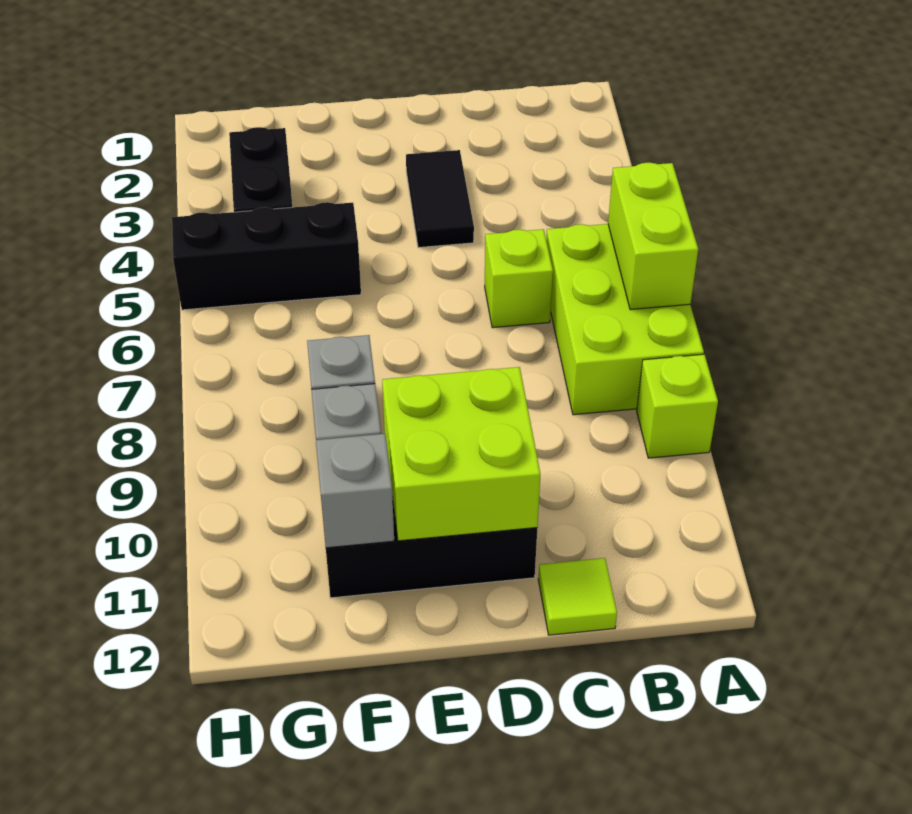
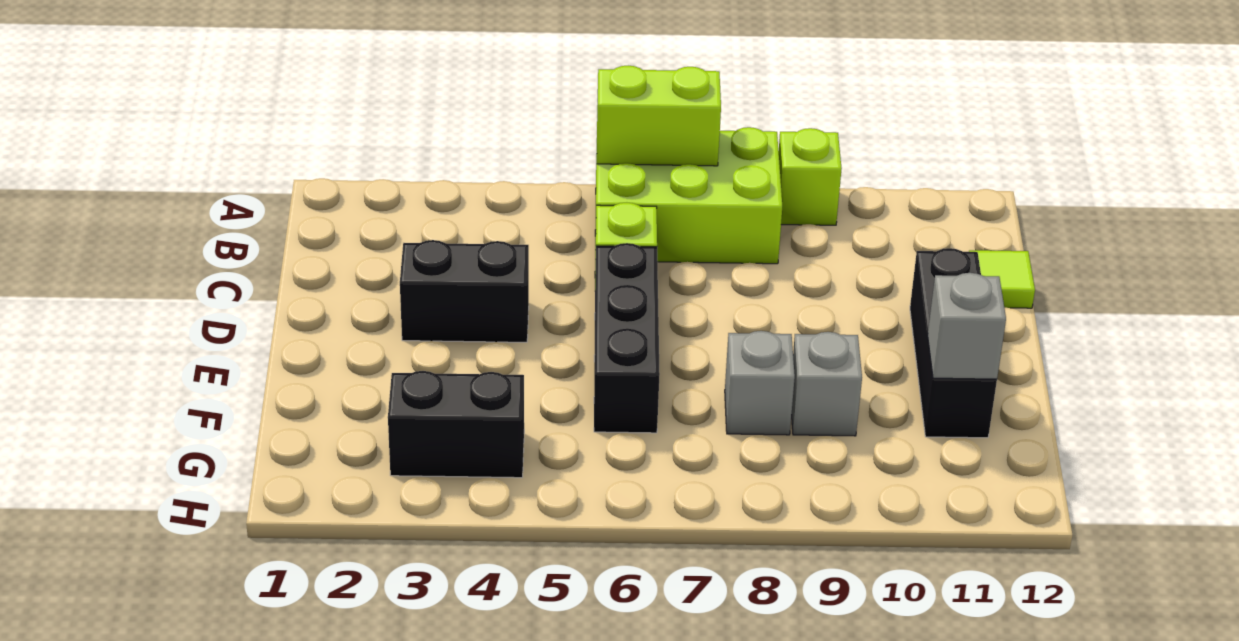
black 1x2 tile [406,150,474,248] -> black 1x2 brick [400,240,529,342]
lime 2x2 brick [382,367,541,541] -> none
black 1x3 brick [172,202,361,310] -> black 1x3 brick moved to [594,243,660,433]

